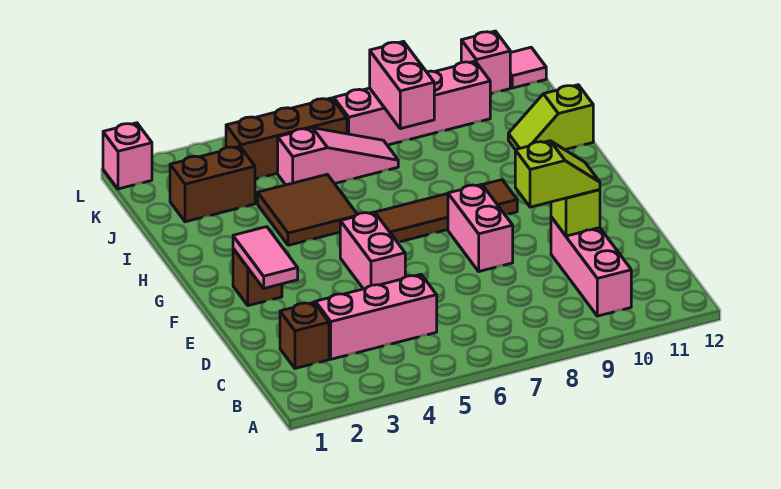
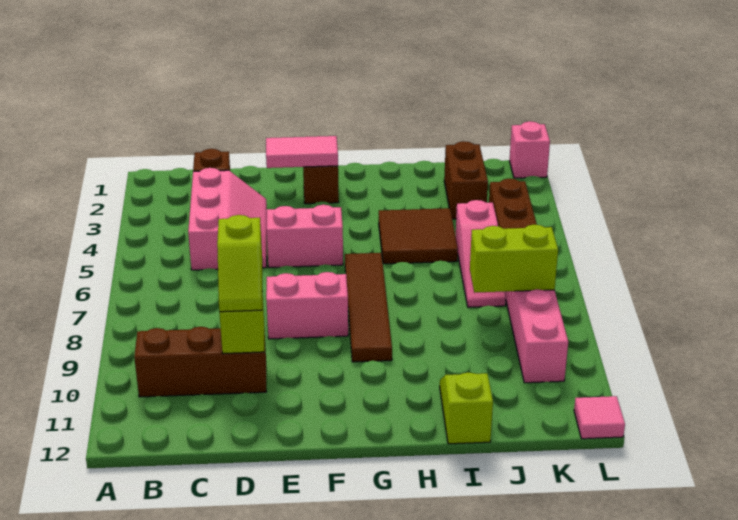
pink 1x3 brick [551,217,631,316] -> brown 1x3 brick [134,327,266,397]
pink 1x2 brick [370,42,434,129] -> lime 1x2 brick [470,225,558,293]
pink 1x1 brick [461,31,510,94] -> none

